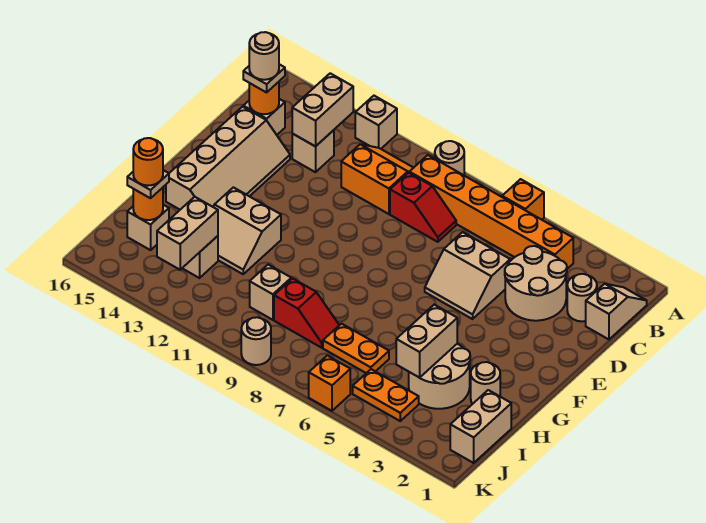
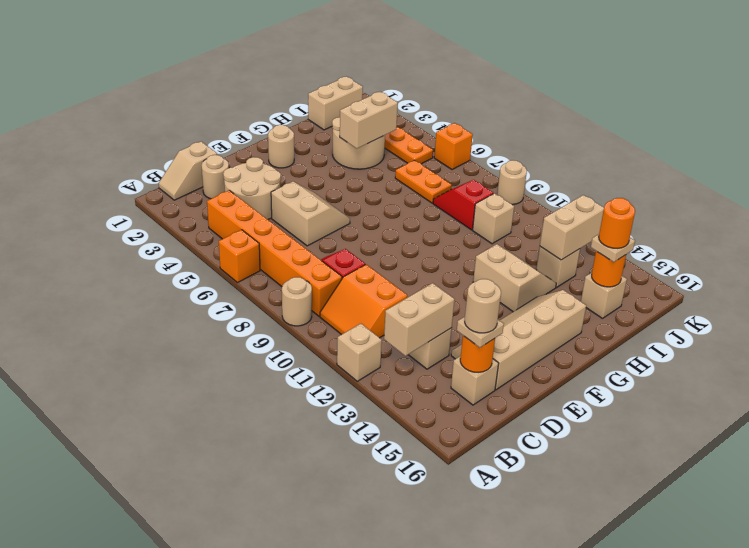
tan 1x1 round brick [471,362,500,404] -> tan 1x1 round brick moved to [268,125,294,168]

